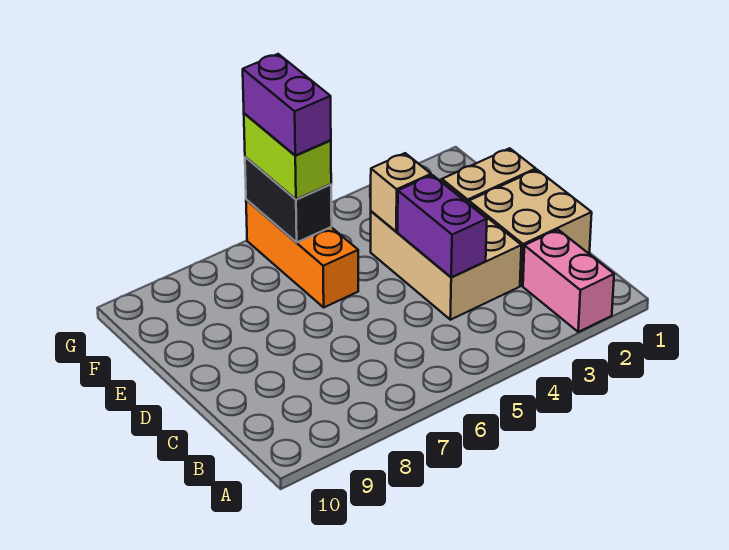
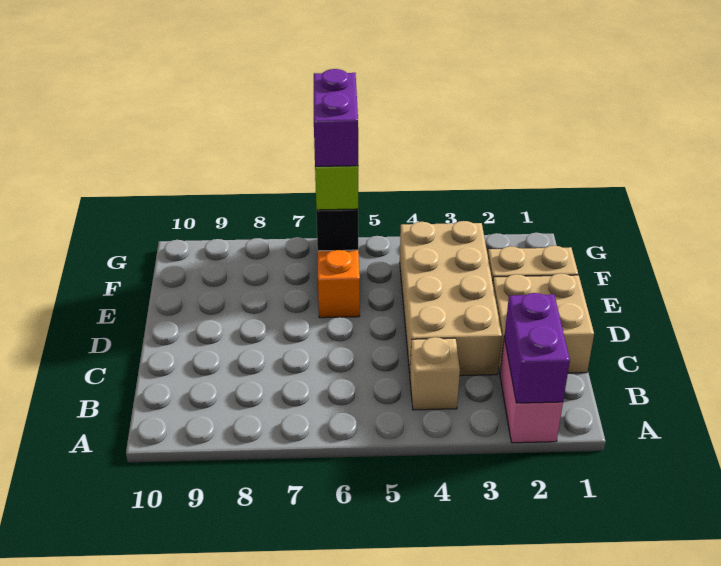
tan 2x3 brick [371,180,521,320] -> tan 2x4 brick [400,221,502,376]
purple 1x2 brick [398,175,487,277] -> purple 1x2 brick moved to [504,293,570,403]
tan 1x1 brick [371,153,431,232] -> tan 1x1 brick moved to [410,337,460,410]

